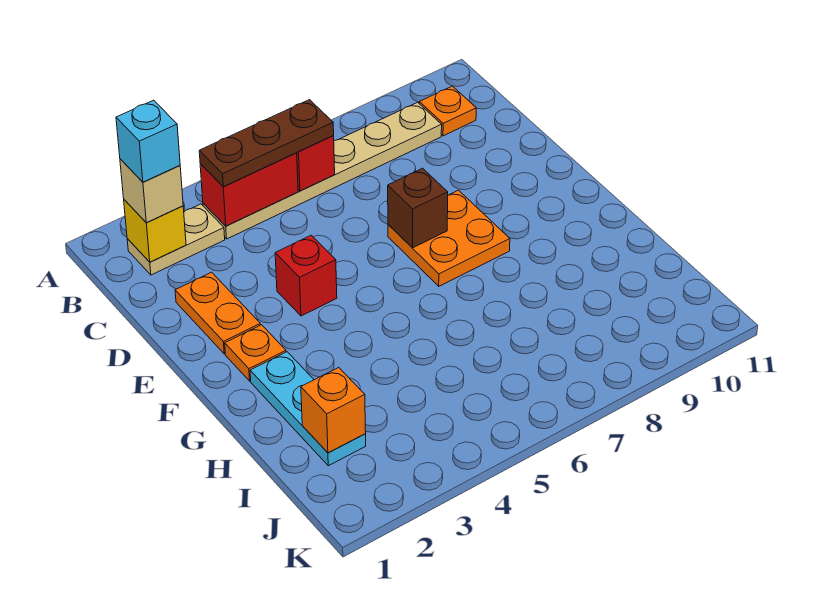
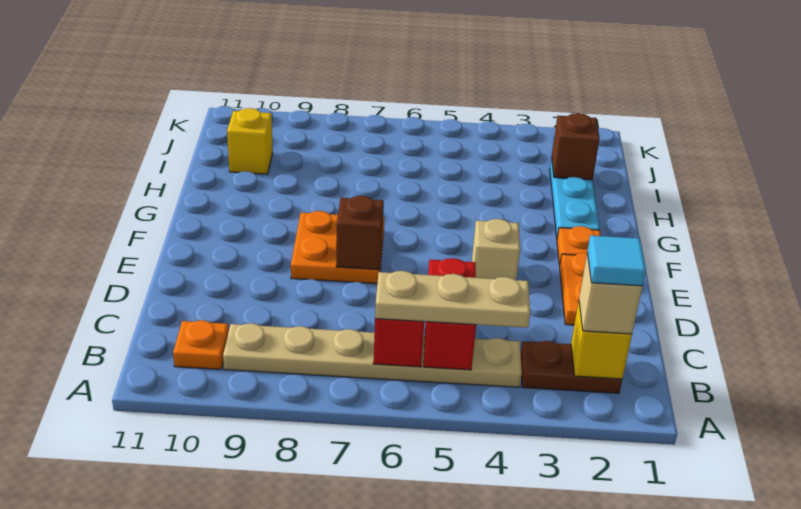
tan 1x2 plate [127,204,225,275] -> brown 1x2 plate [521,341,622,393]
cyan 1x1 brick [116,100,180,182] -> cyan 1x1 tile [587,235,646,286]
red 1x2 brick [200,153,298,226] -> red 1x2 brick turned to [424,258,476,370]
brown 1x3 plate [199,100,334,187] -> tan 1x3 plate [375,271,530,328]
red 1x1 brick [275,235,337,316] -> tan 1x1 brick [472,219,520,280]
orange 1x1 brick [301,368,366,453] -> brown 1x1 brick [552,113,600,180]
none -> yellow 1x1 brick [227,108,273,174]

